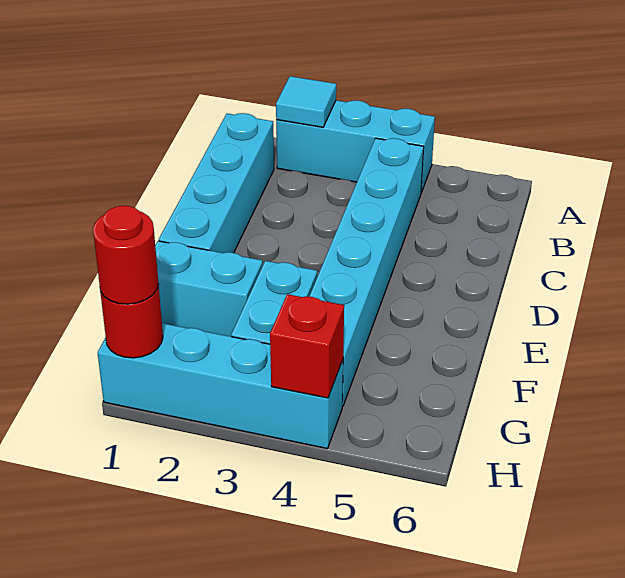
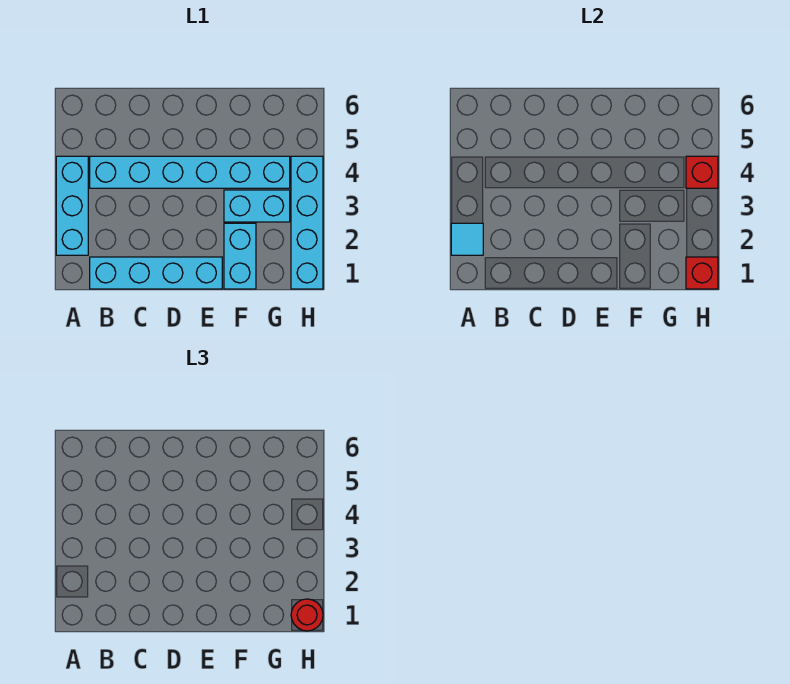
red 1x1 round brick [100,285,163,358] -> red 1x1 brick [686,257,718,289]

